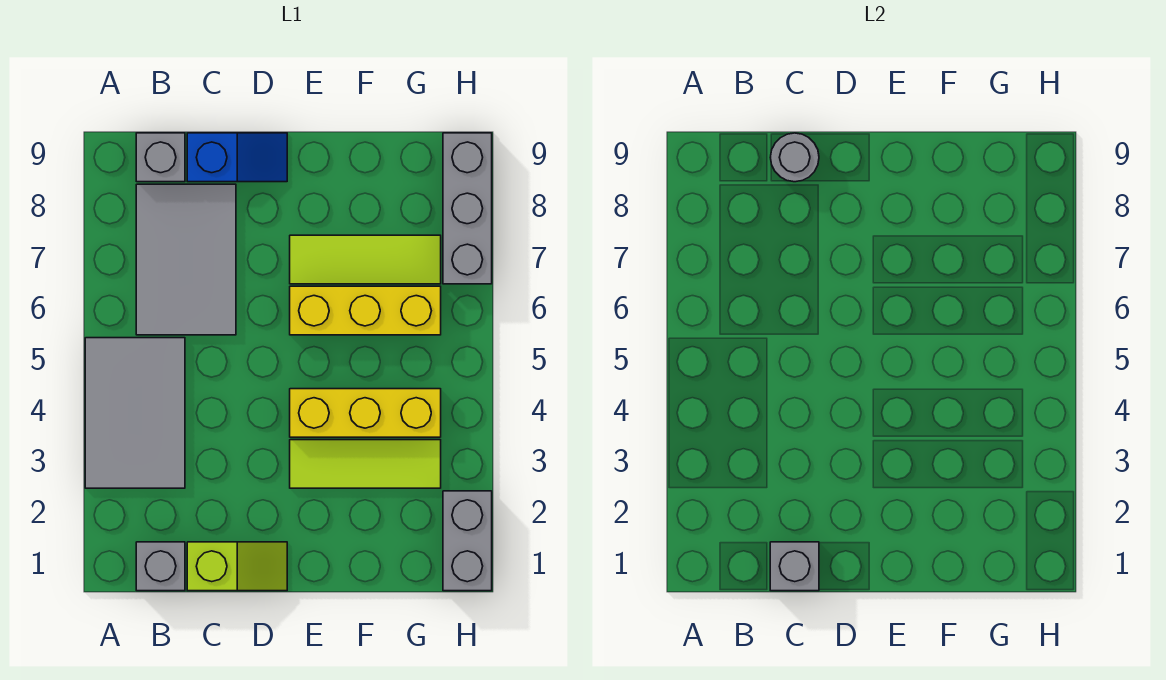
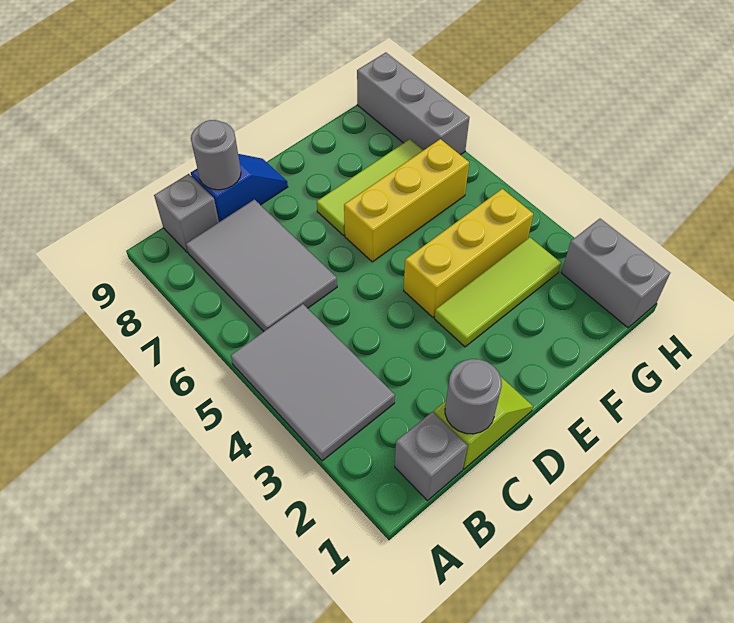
grey 1x1 brick [770,542,819,591] -> grey 1x1 round brick [445,359,502,434]

